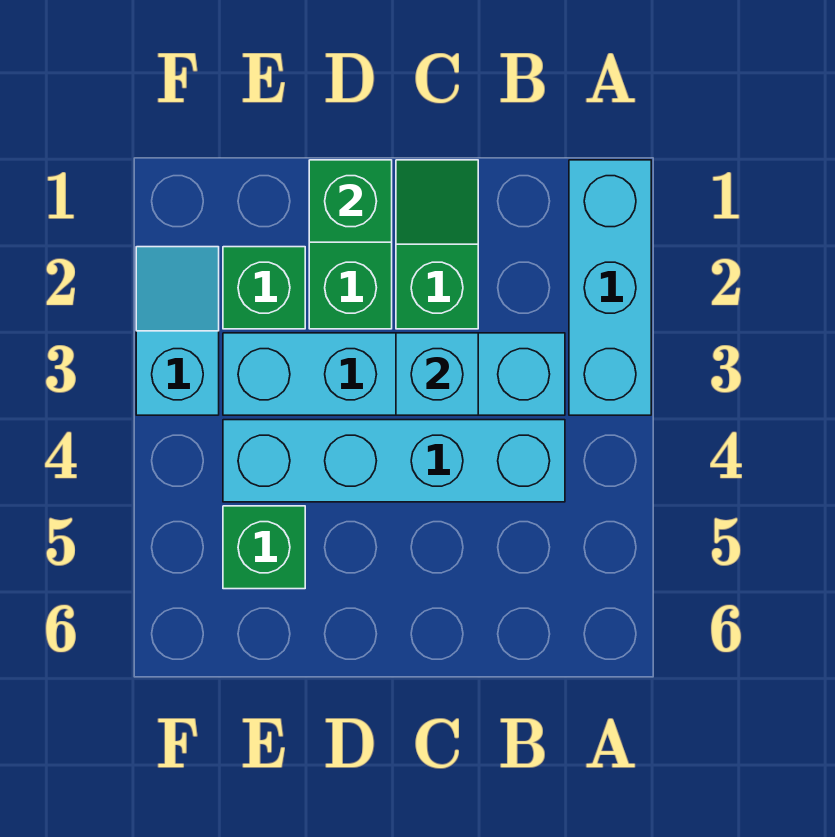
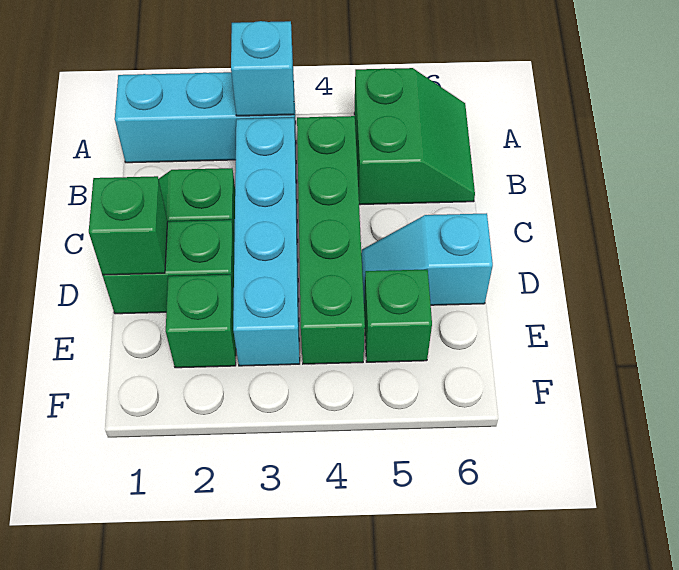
none -> green 2x2 slope [354,68,475,205]
cyan 1x4 brick [223,420,565,502] -> green 1x4 brick [297,116,365,364]
cyan 1x1 brick [396,333,478,415] -> cyan 1x1 brick moved to [231,21,294,116]
cyan 1x2 slope [136,247,219,415] -> cyan 1x2 slope moved to [361,213,493,305]

